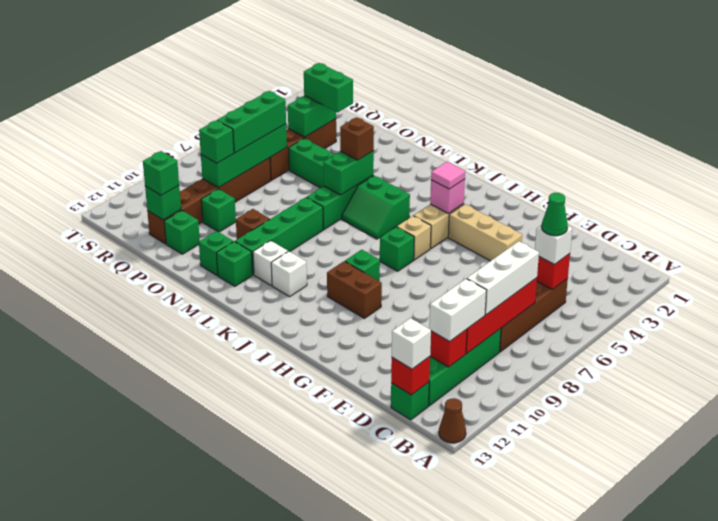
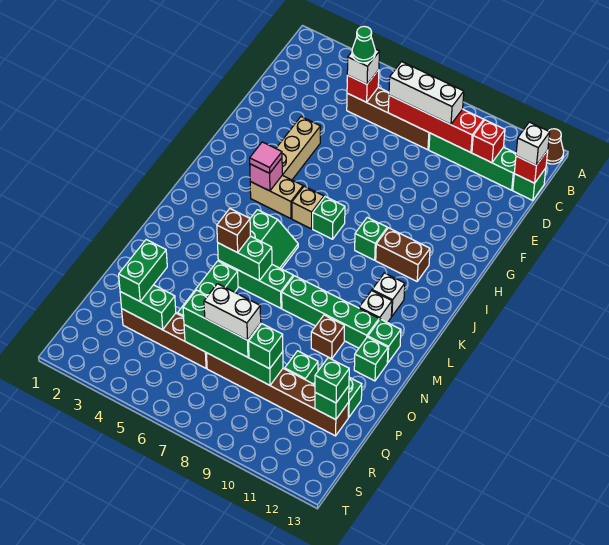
white 1x2 brick [429,279,487,342] -> white 1x2 brick moved to [204,284,261,340]
brown 1x2 brick [327,261,382,318] -> brown 1x2 brick turned to [376,228,430,281]

